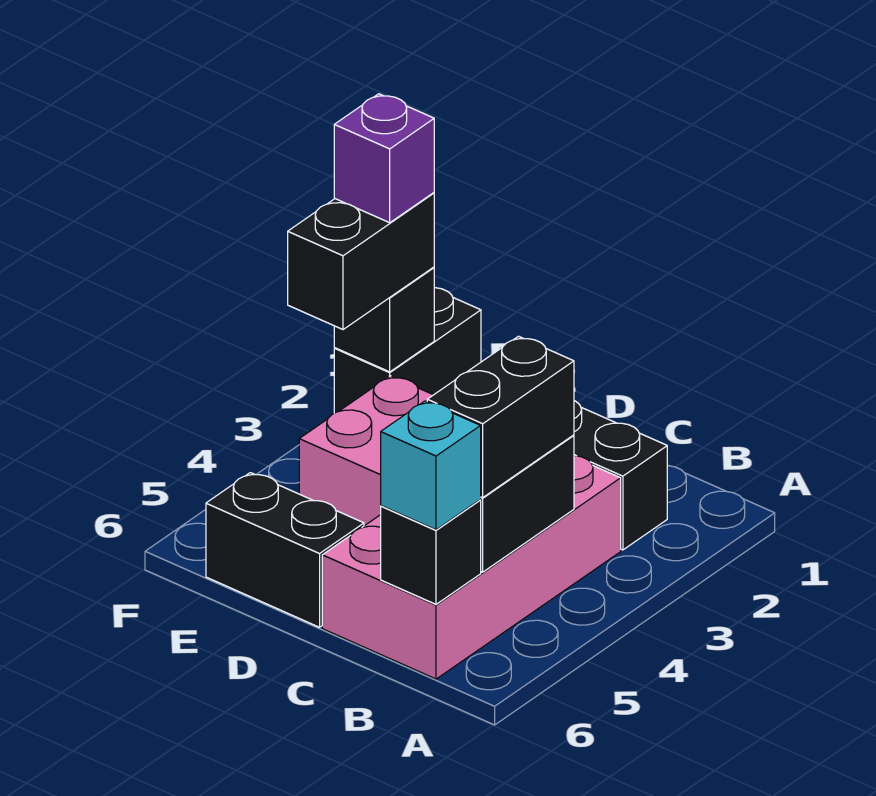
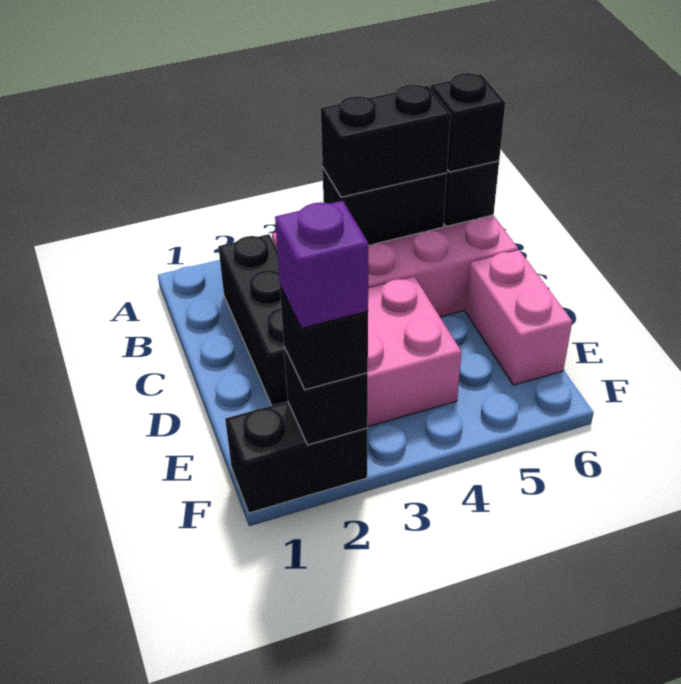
cyan 1x1 brick [381,401,481,530] -> black 1x1 brick [431,73,505,172]
black 1x2 brick [206,473,364,627] -> pink 1x2 brick [466,250,572,385]
black 1x2 brick [288,193,434,330] -> black 1x1 brick [280,286,368,390]

